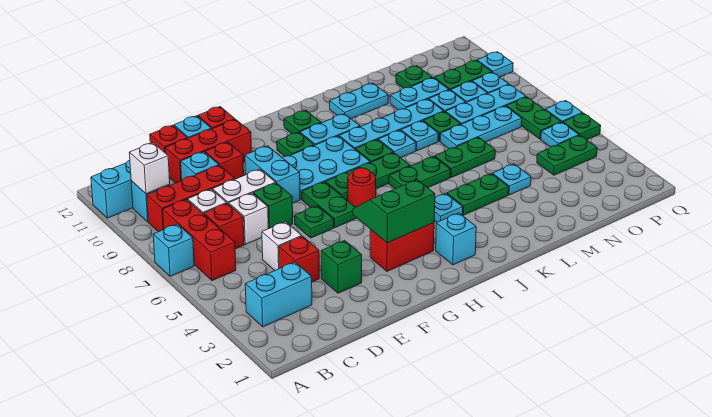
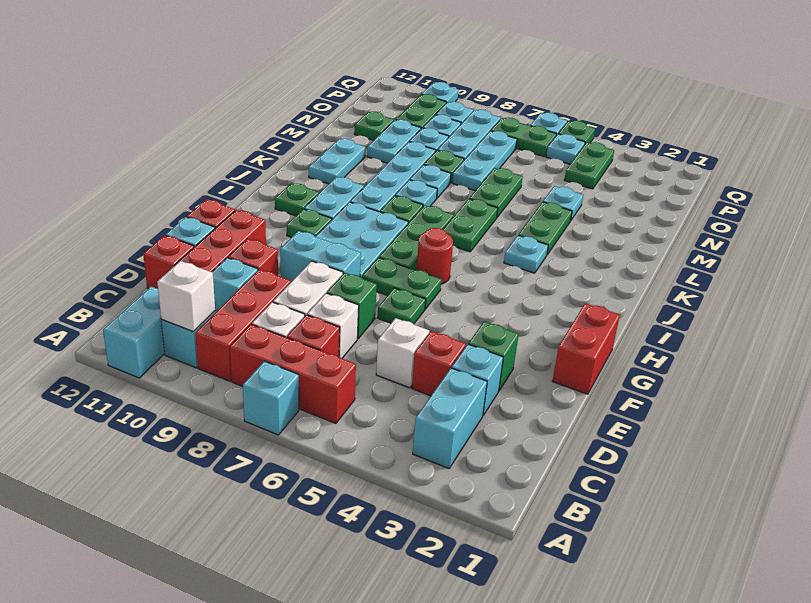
red 1x2 brick [370,223,434,271] -> red 1x2 brick moved to [553,303,620,394]
green 2x2 slope [353,180,435,243] -> none
cyan 1x1 brick [436,213,476,265] -> cyan 1x1 brick moved to [452,344,503,415]

